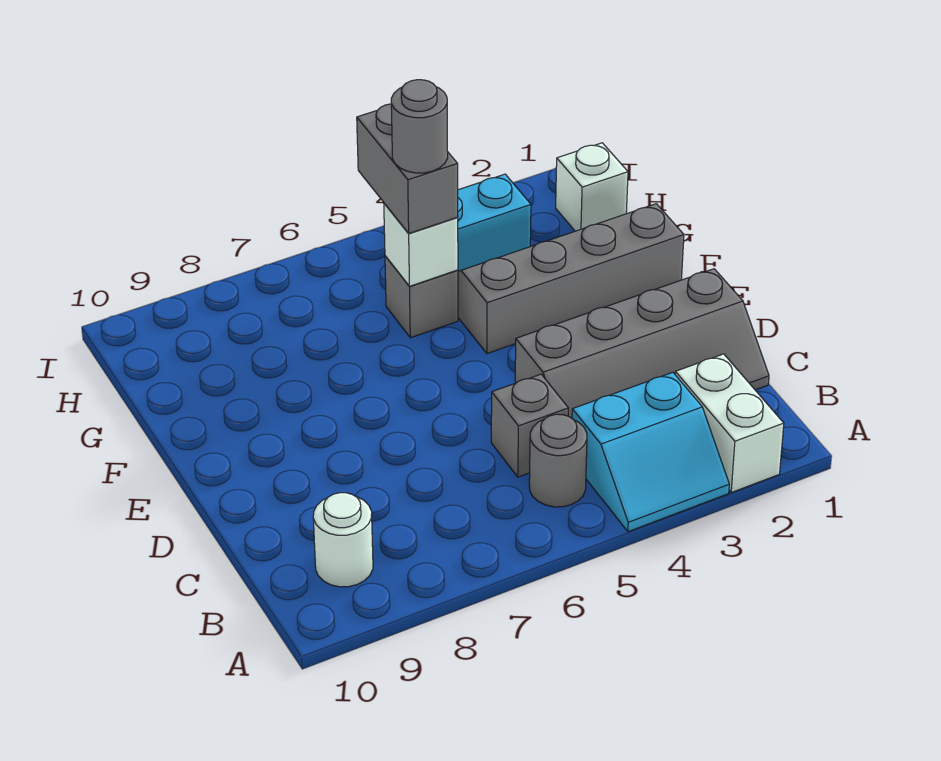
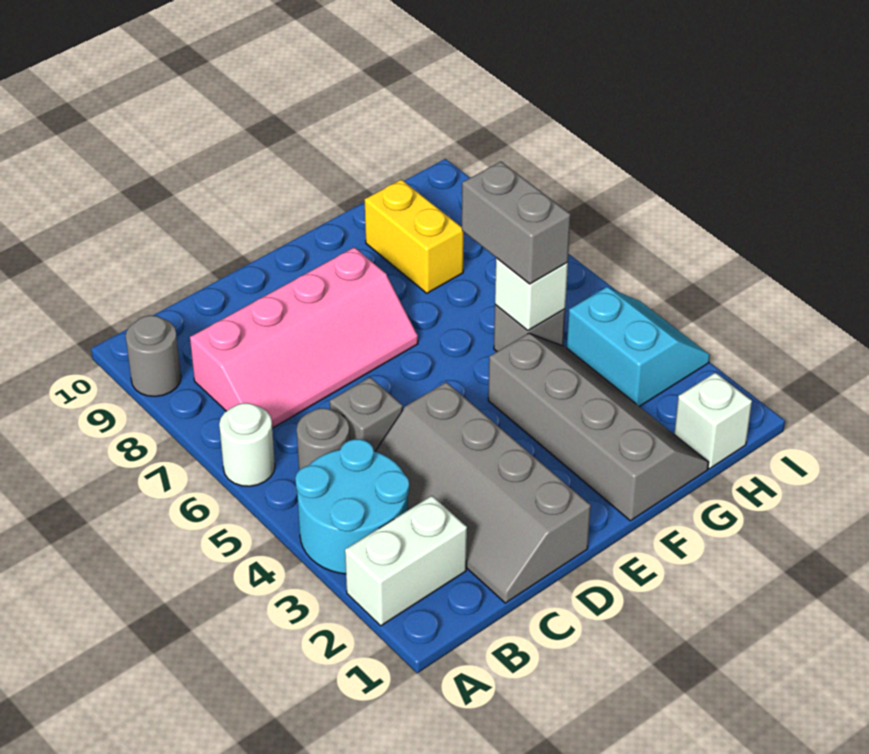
cyan 2x2 slope [572,372,729,532] -> cyan 2x2 round brick [295,439,409,574]
none -> pink 2x4 slope [190,247,418,428]
white 1x1 round brick [313,493,373,587] -> white 1x1 round brick moved to [219,403,275,486]
grey 1x2 brick [357,104,458,233] -> grey 1x2 brick turned to [462,162,571,284]
grey 1x1 round brick [391,80,448,173] -> grey 1x1 round brick moved to [126,315,181,396]
none -> yellow 1x2 brick [365,179,464,293]

